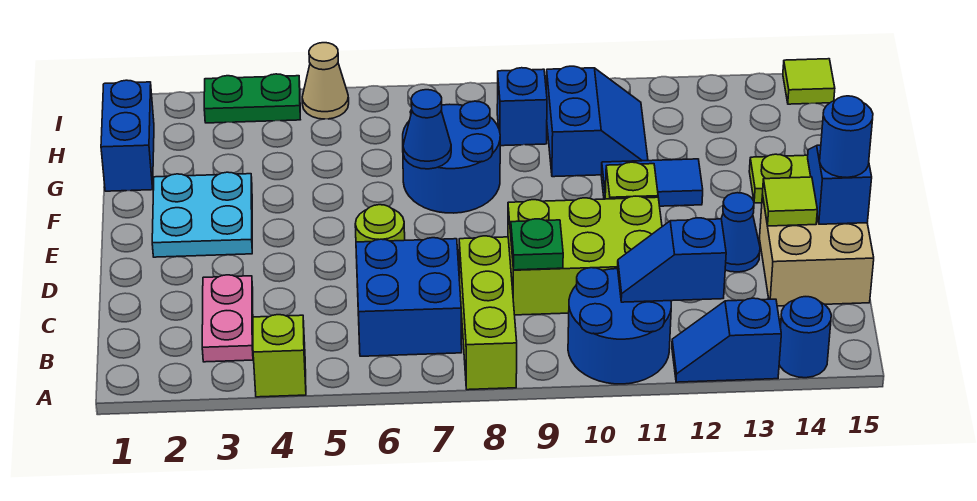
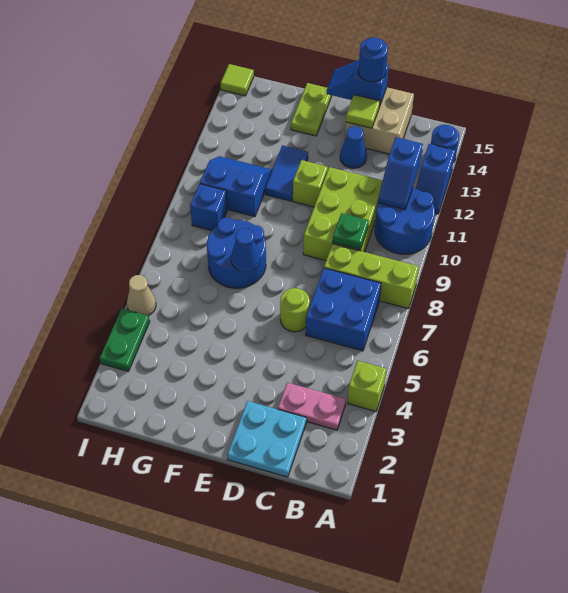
cyan 2x2 plate [152,172,252,257] -> cyan 2x2 plate moved to [227,401,306,477]
blue 1x2 brick [101,80,154,191] -> none

